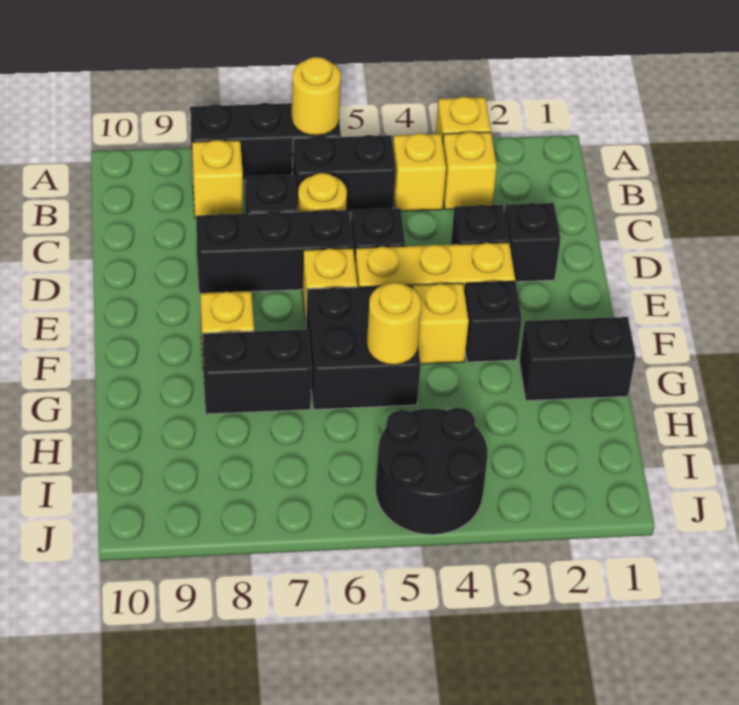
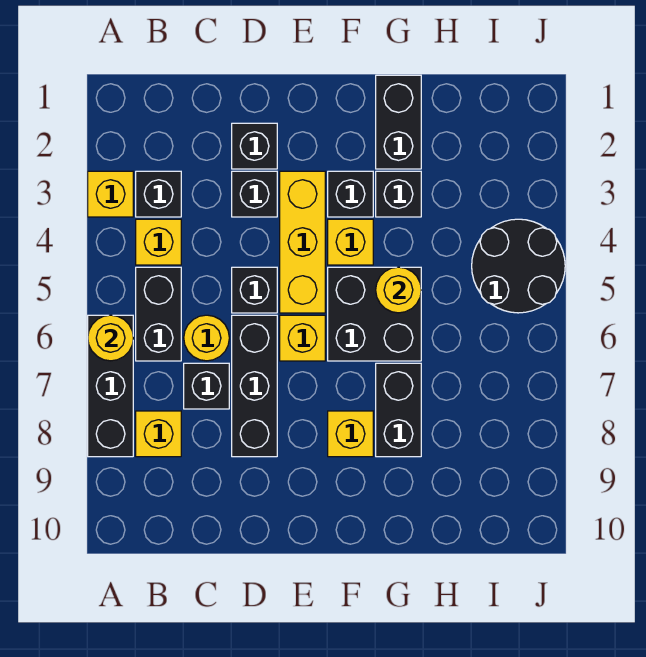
yellow 1x1 brick [443,132,497,210] -> black 1x1 brick [136,171,181,217]
none -> black 1x1 brick [376,171,421,217]

